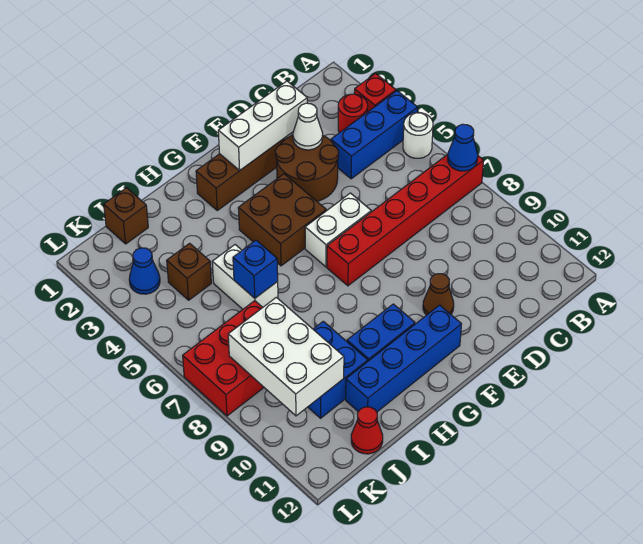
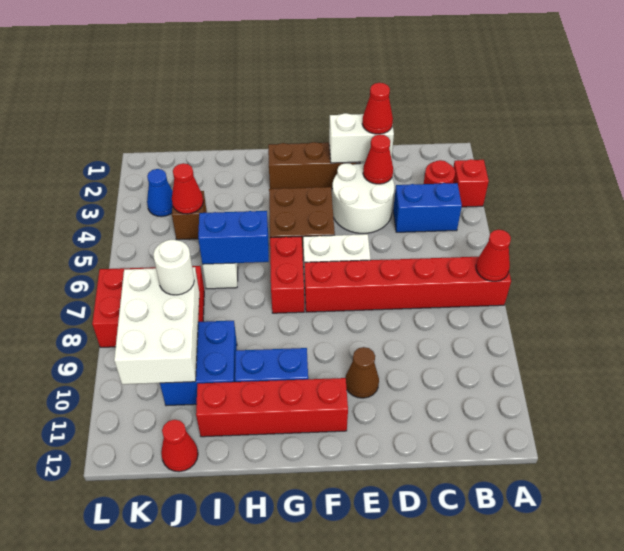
blue 1x3 brick [331,91,418,179] -> blue 1x2 brick [393,183,462,232]
white 1x1 round brick [403,113,433,158] -> white 1x1 round brick moved to [153,240,194,295]
blue 1x1 cone [448,124,478,171] -> red 1x1 cone [476,230,511,281]
white 1x3 brick [218,81,307,171] -> white 1x2 brick [329,113,394,163]
none -> red 1x1 cone [362,83,393,134]
brown 2x2 round brick [276,135,338,201] -> white 2x2 round brick [332,163,394,233]
white 1x1 cone [293,103,323,150] -> red 1x1 cone [363,134,393,184]
blue 1x4 brick [346,305,461,412] -> red 1x4 brick [196,378,348,437]
none -> red 1x2 brick [270,237,304,313]
blue 1x1 brick [233,240,278,298] -> blue 1x2 brick [198,211,269,264]
brown 1x1 brick [104,188,148,244] -> none
none -> red 1x1 cone [172,163,203,214]

